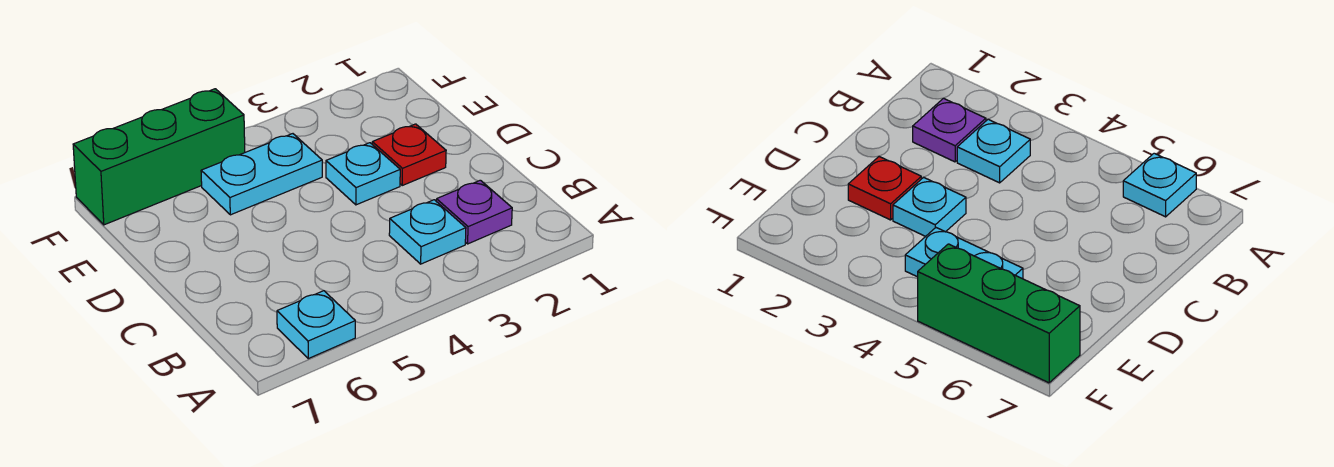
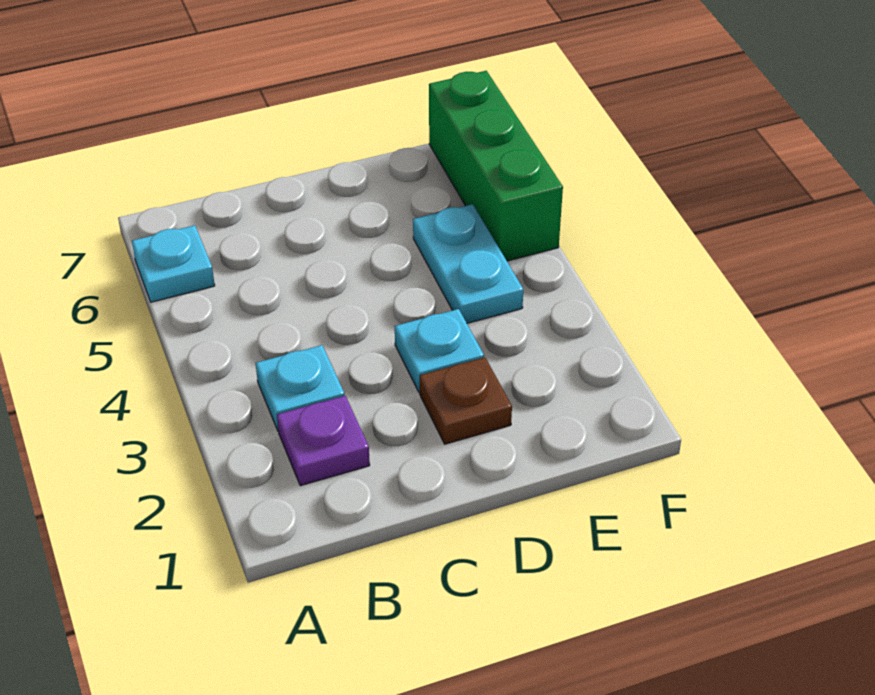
red 1x1 plate [372,124,446,185] -> brown 1x1 plate [420,357,512,444]

